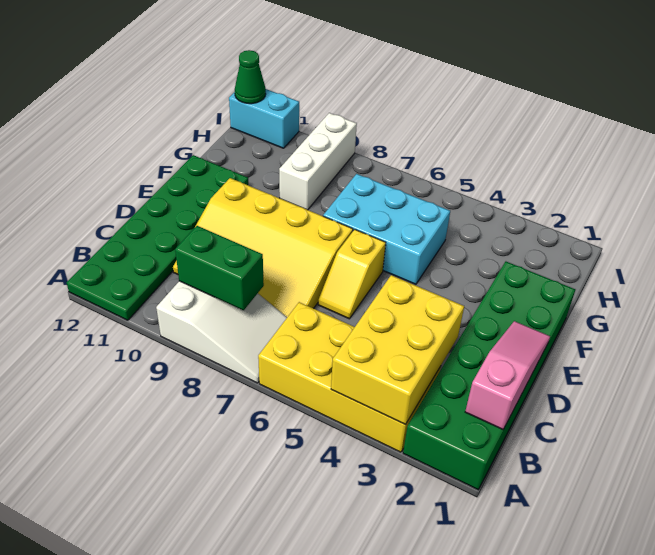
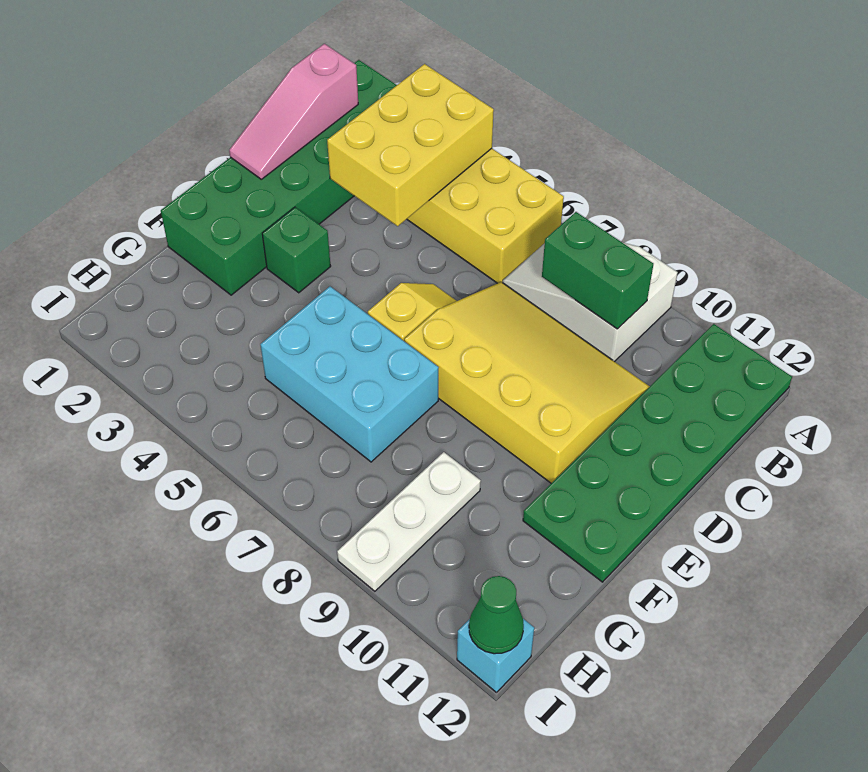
none -> green 1x1 brick [262,207,331,293]
white 1x3 brick [279,113,357,210] -> white 1x3 plate [337,452,481,591]
cyan 1x2 brick [229,89,299,148] -> cyan 1x1 brick [457,619,534,692]

